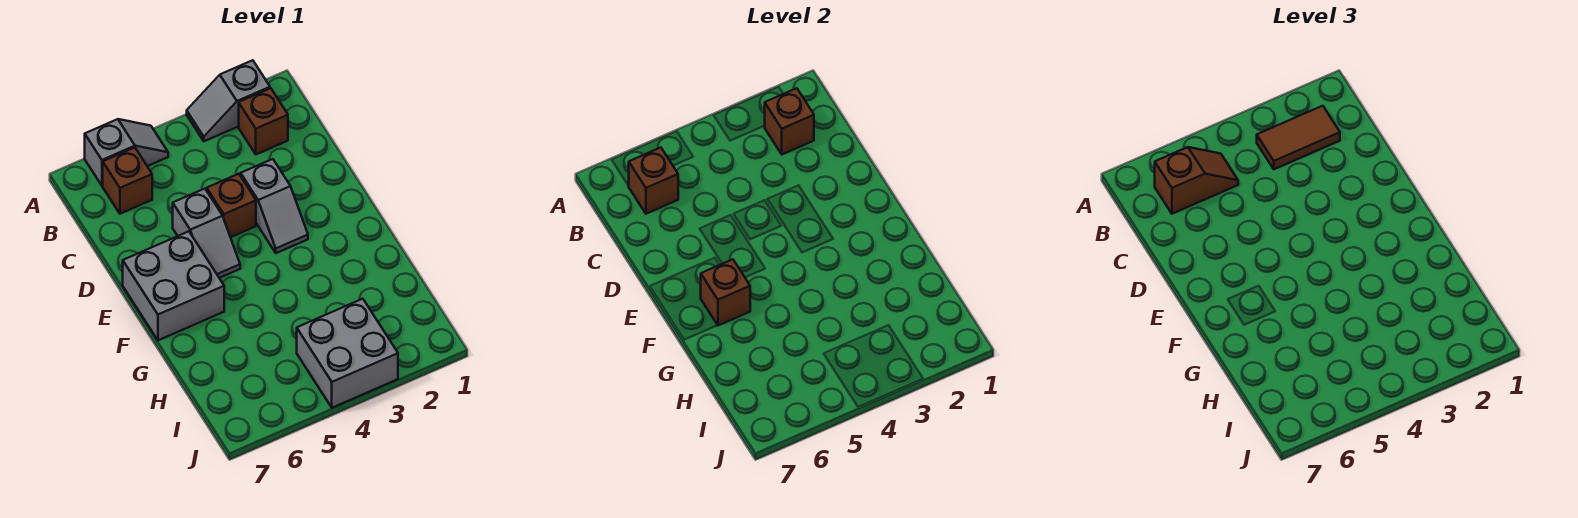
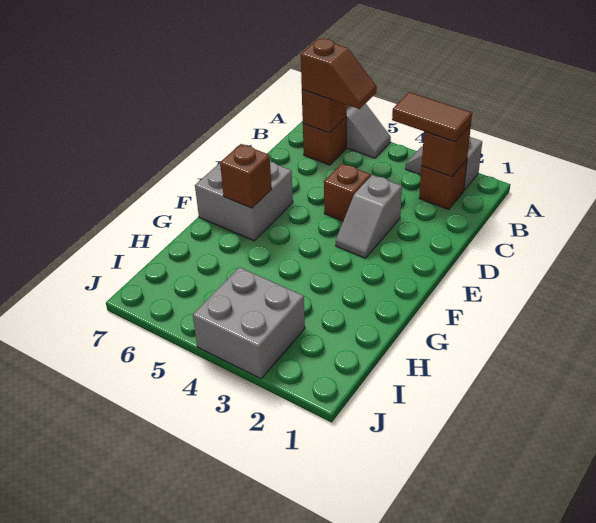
grey 1x2 slope [173,189,240,278] -> none

